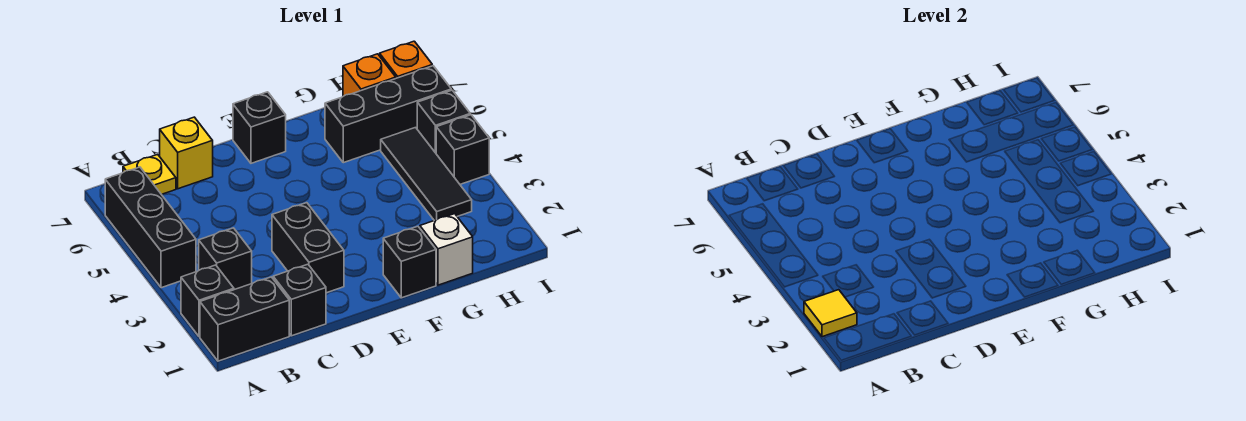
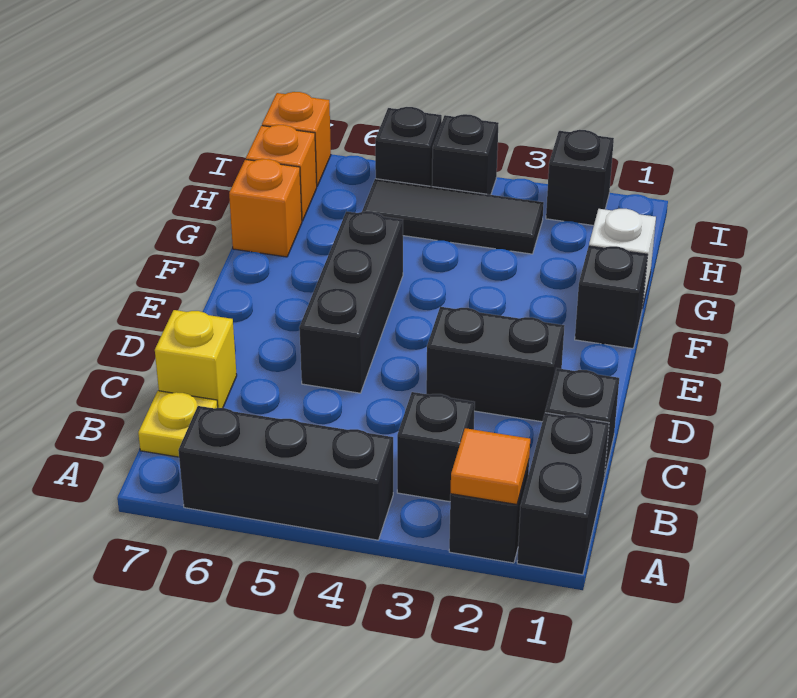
yellow 1x1 tile [804,290,857,337] -> orange 1x1 tile [451,428,530,504]
black 1x1 brick [233,92,286,163] -> black 1x1 brick moved to [546,130,614,226]
black 1x3 brick [325,66,451,163] -> black 1x3 brick moved to [299,211,403,393]
none -> orange 1x1 brick [229,159,302,257]

